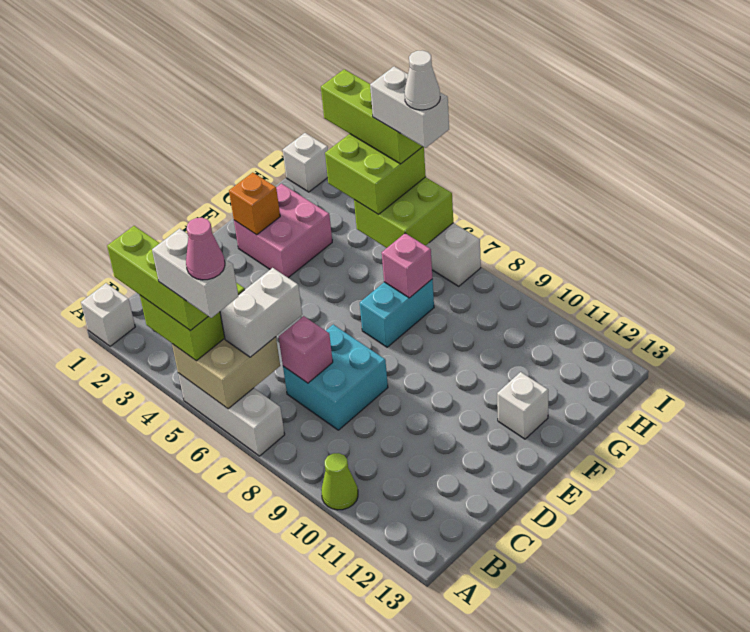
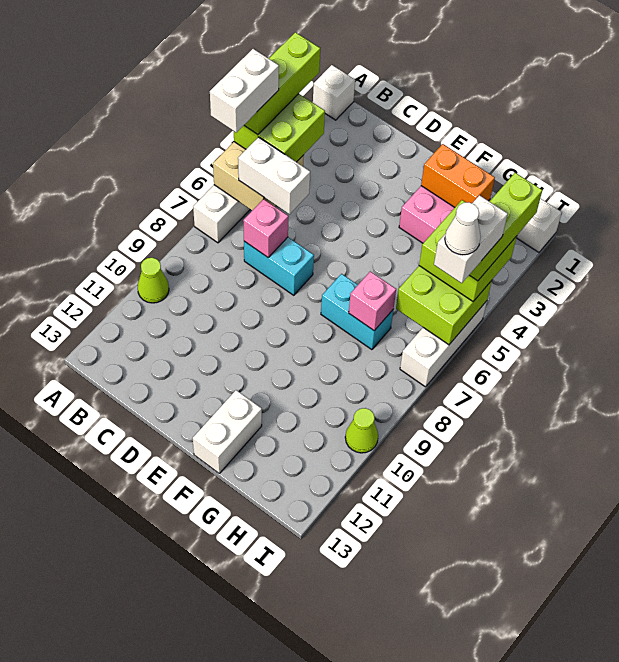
pink 1x1 cone [186,218,225,280] -> none
cyan 2x2 brick [283,325,388,430] -> cyan 1x2 brick [244,237,314,295]
orange 1x1 brick [229,173,280,235] -> orange 1x2 brick [421,144,495,207]
white 1x1 brick [497,372,548,439] -> white 1x2 brick [193,390,262,473]
none -> lime 1x1 cone [345,408,378,453]

